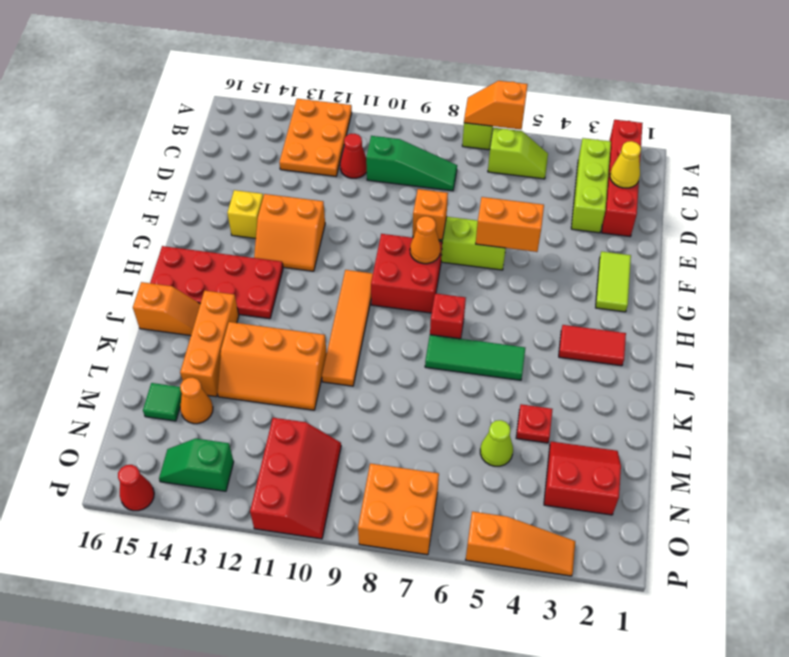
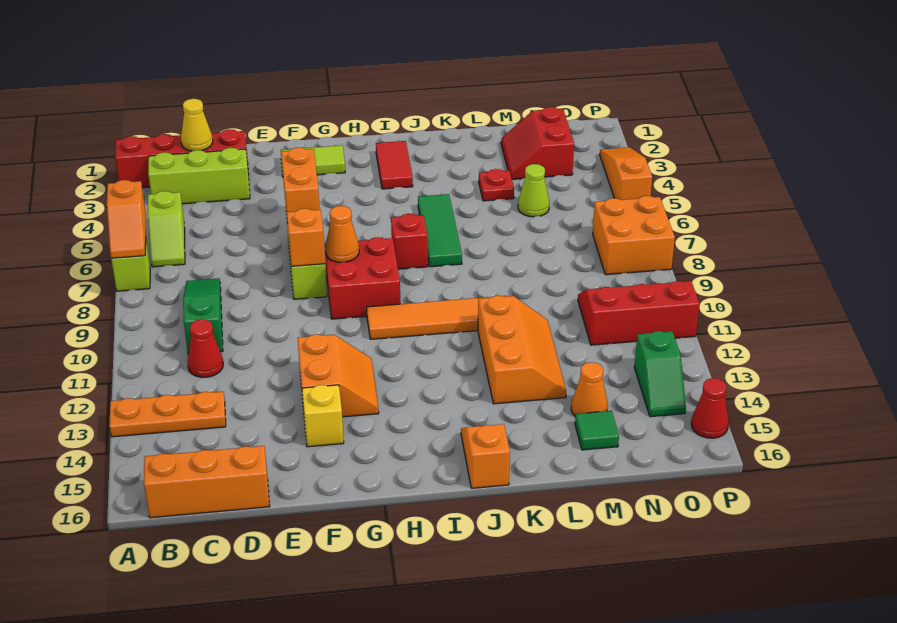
orange 2x3 plate [279,99,352,176] -> orange 1x3 plate [109,392,226,437]
lime 1x2 slope [488,128,548,179] -> lime 1x2 slope turned to [148,191,185,267]
red 2x4 plate [150,246,283,319] -> none
orange 1x3 brick [180,291,239,397] -> orange 1x3 brick moved to [144,446,269,518]

